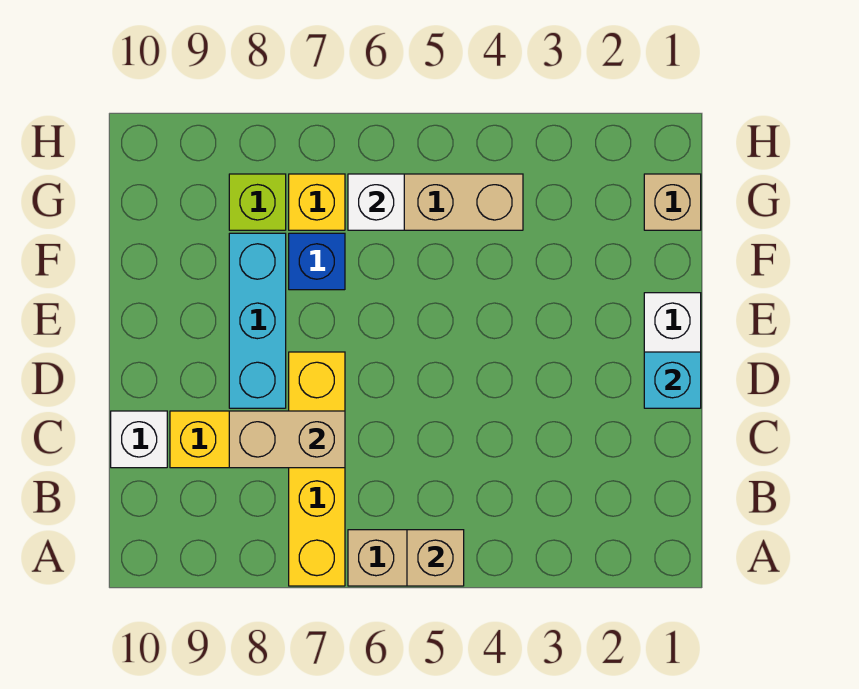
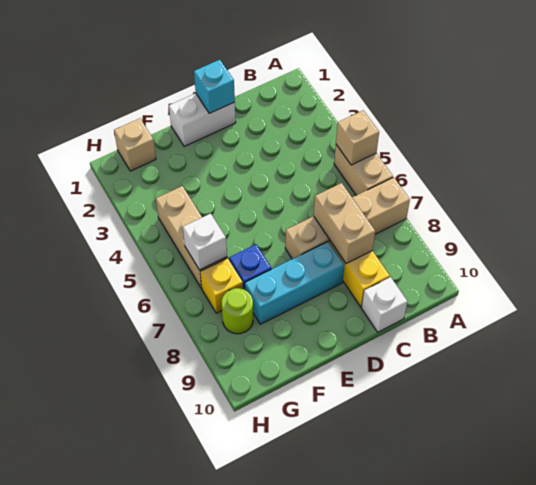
yellow 1x4 brick [289,352,345,586] -> tan 1x4 brick [285,177,410,259]
lime 1x1 brick [229,174,286,230] -> lime 1x1 round brick [221,288,253,334]

